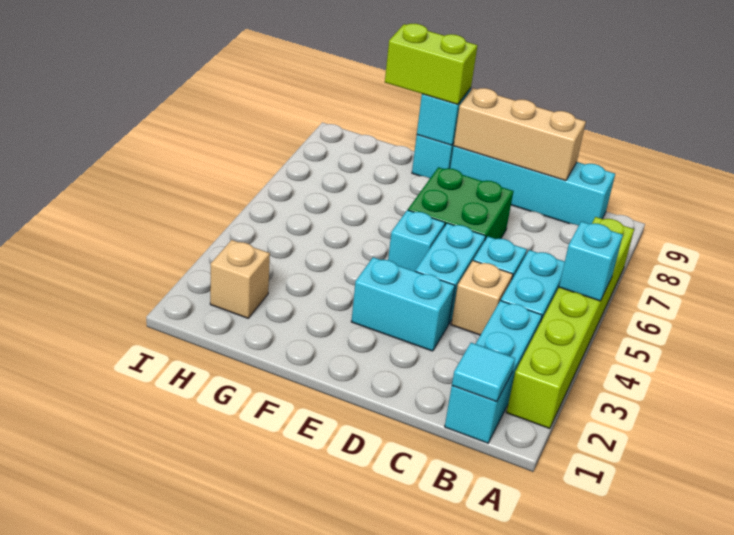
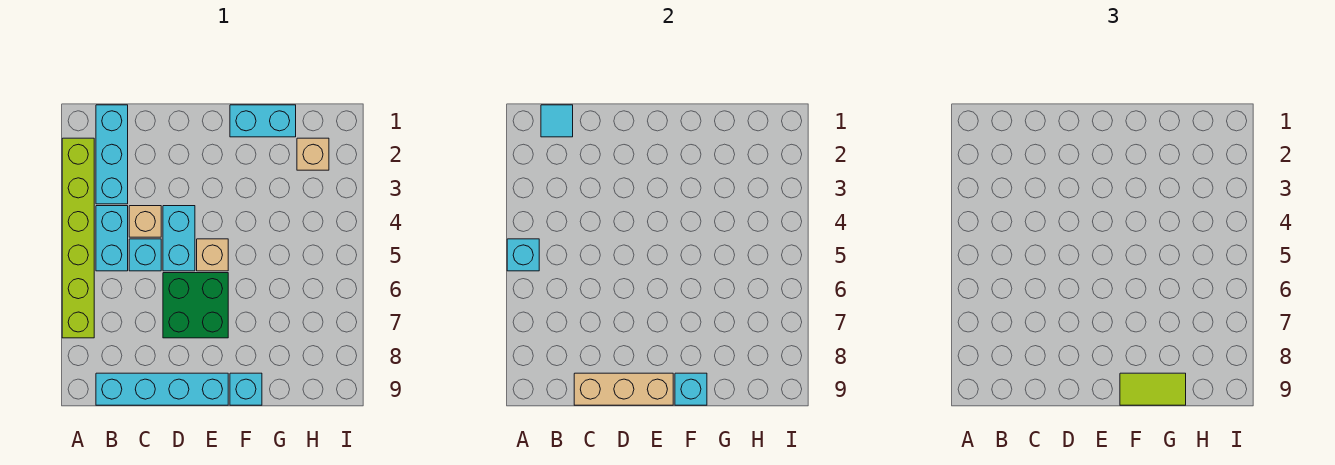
cyan 1x2 brick [351,257,455,351] -> cyan 1x2 brick moved to [230,105,296,137]
cyan 1x1 brick [388,210,445,271] -> tan 1x1 brick [197,239,228,271]
lime 1x2 brick [385,24,478,104] -> lime 1x2 tile [1120,373,1186,405]

